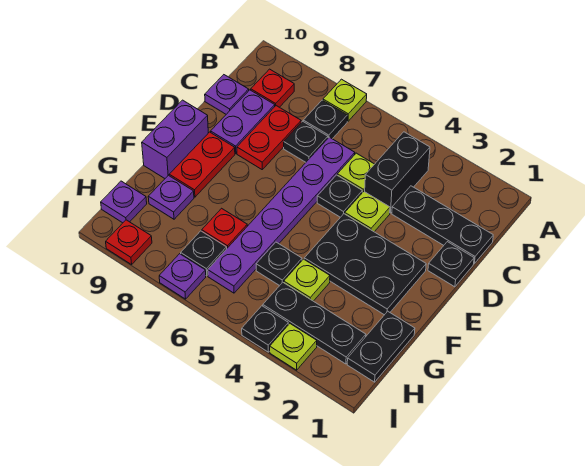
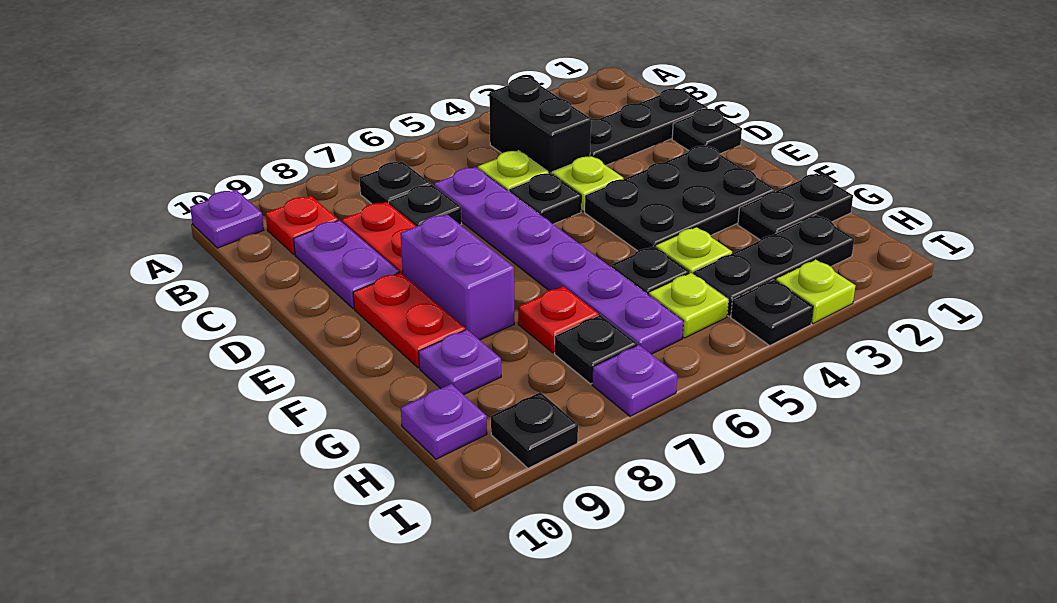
lime 1x1 plate [323,79,367,121] -> lime 1x1 plate moved to [648,273,728,338]
purple 1x1 plate [205,75,249,114] -> purple 1x1 plate moved to [190,190,264,248]
purple 1x2 brick [142,100,208,178] -> purple 1x2 brick moved to [400,214,514,340]
black 1x2 plate [347,311,415,382] -> black 1x2 plate turned to [738,173,853,240]
red 1x1 plate [106,220,152,265] -> black 1x1 plate [491,392,578,468]

